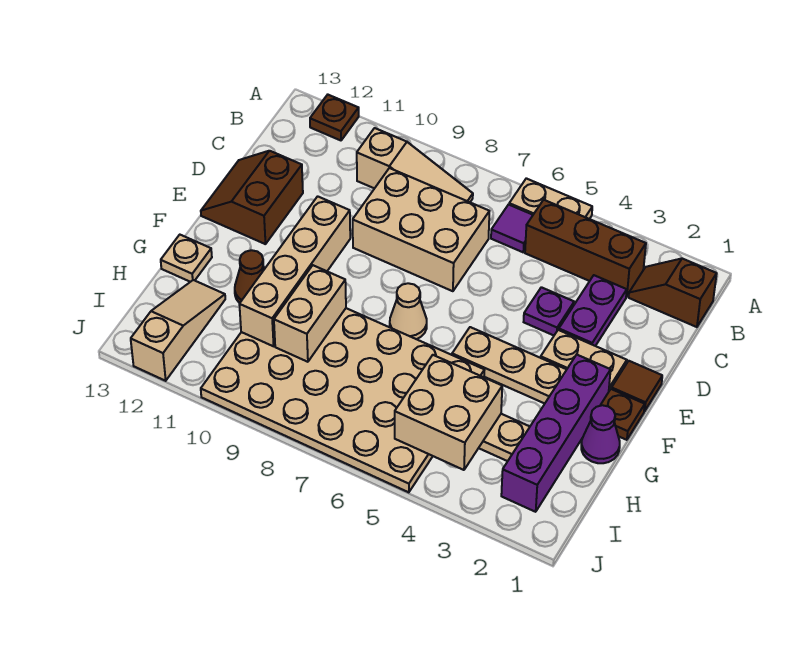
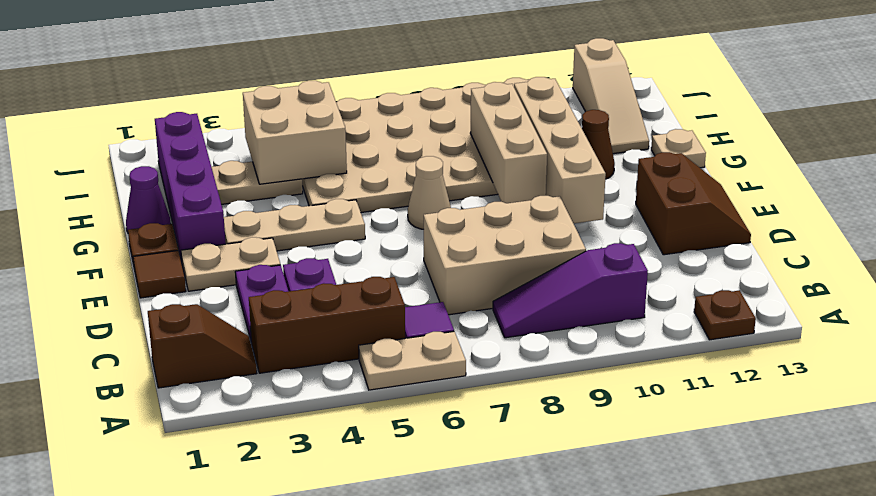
tan 1x3 slope [357,128,473,202] -> purple 1x3 slope [493,243,648,338]
tan 1x2 brick [274,265,346,362] -> tan 1x3 brick [470,82,547,203]

